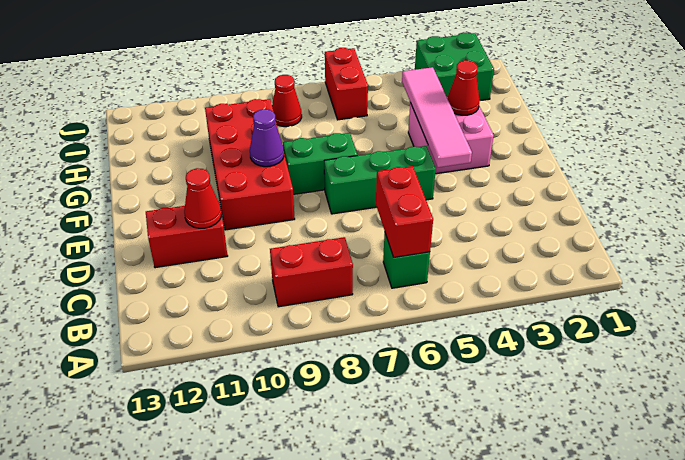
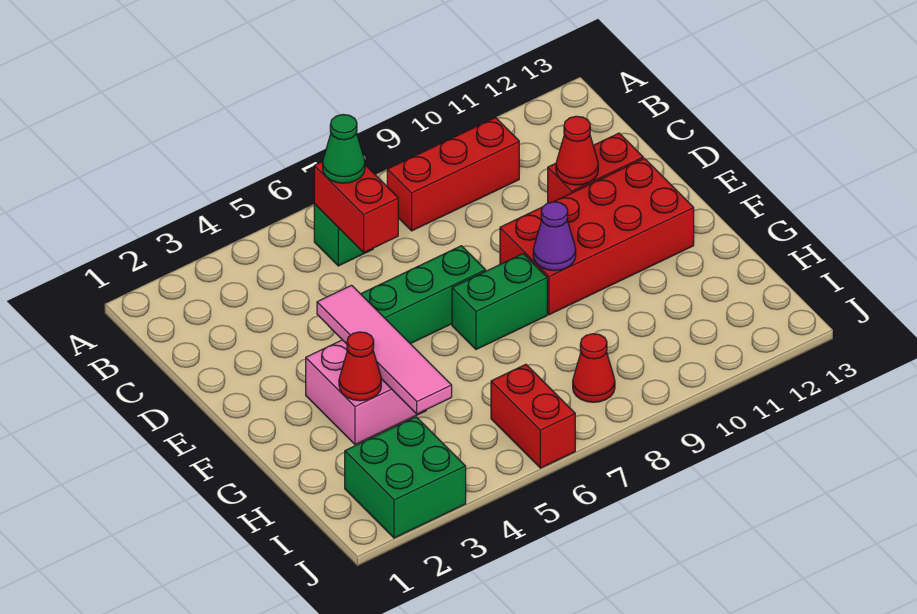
none -> green 1x1 cone [323,115,365,183]
red 1x2 brick [270,237,353,307] -> red 1x3 brick [387,117,519,231]
red 2x4 brick [205,99,295,230] -> red 2x4 brick turned to [500,158,694,315]

